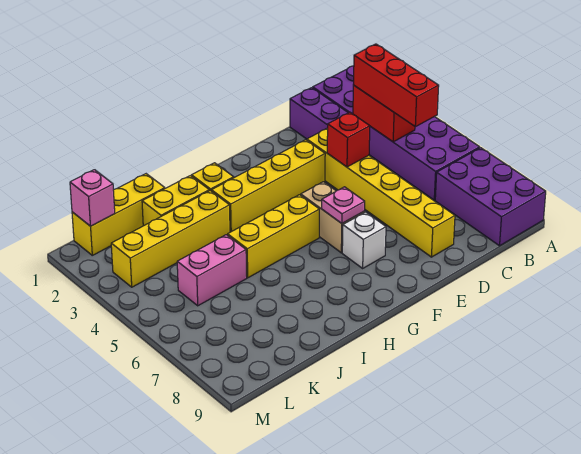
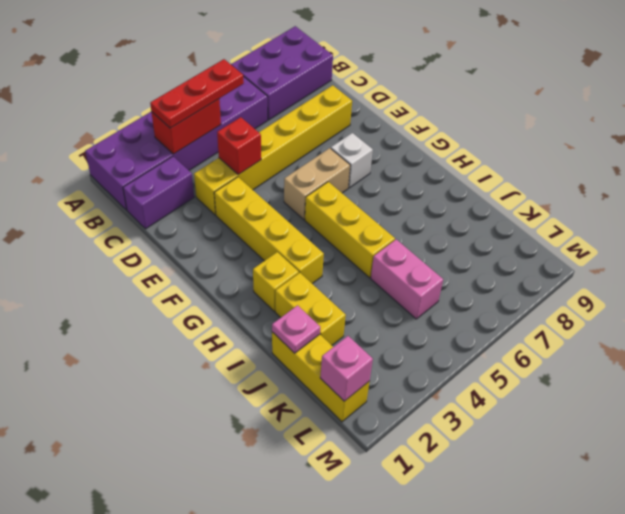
red 1x3 brick [353,44,439,127] -> red 1x3 plate [150,59,244,128]
pink 1x1 plate [322,187,365,223] -> pink 1x1 plate moved to [272,305,320,353]
yellow 1x4 brick [111,190,230,287] -> none

